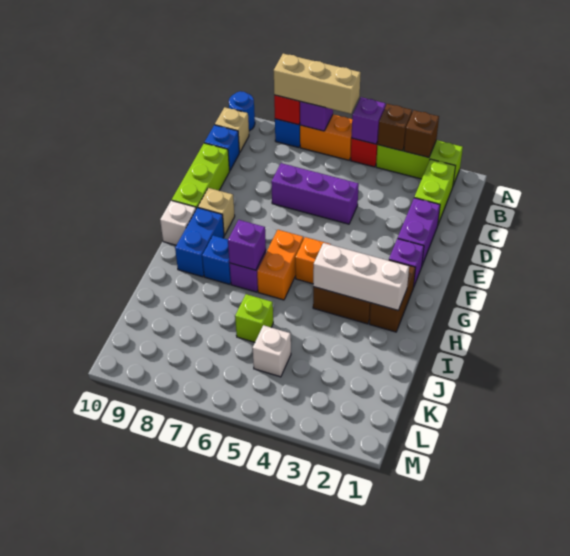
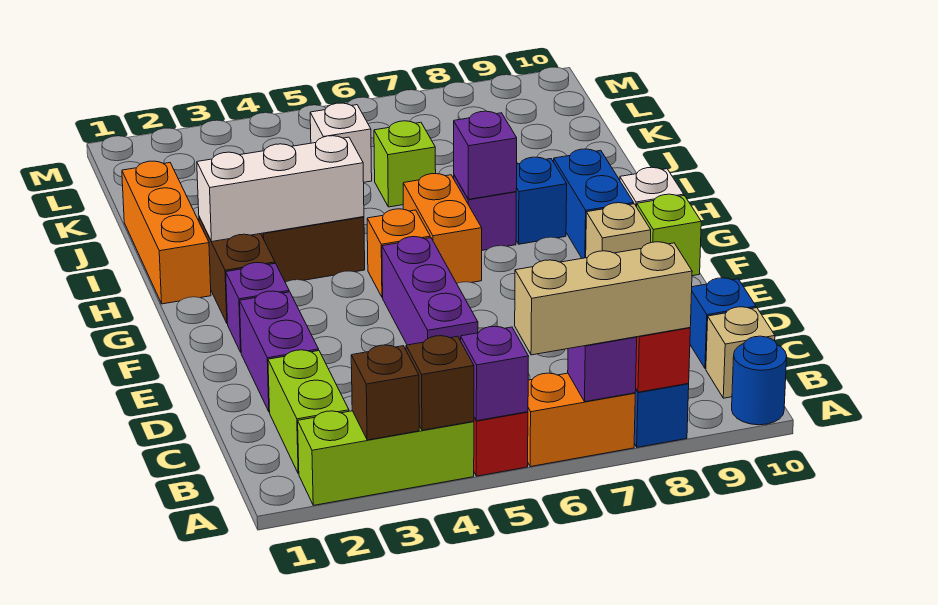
purple 1x3 brick [271,163,359,224] -> purple 1x3 brick turned to [382,237,478,345]
lime 1x3 brick [172,143,230,209] -> lime 1x1 brick [637,194,701,276]
none -> orange 1x3 brick [122,161,211,304]

